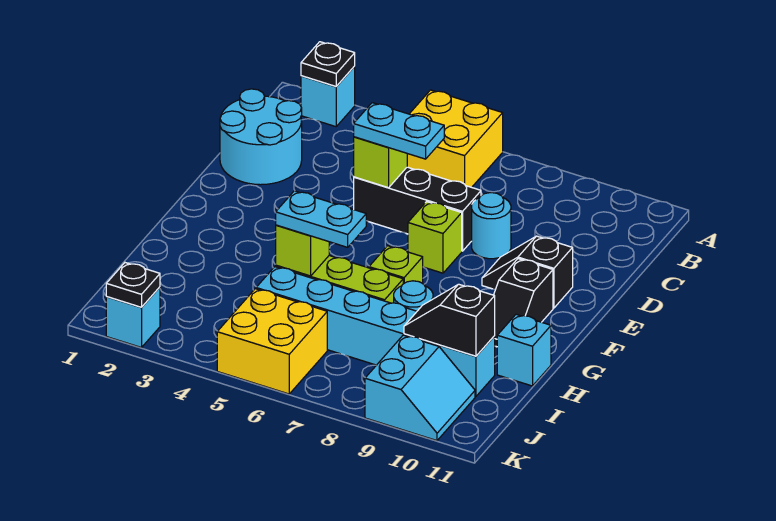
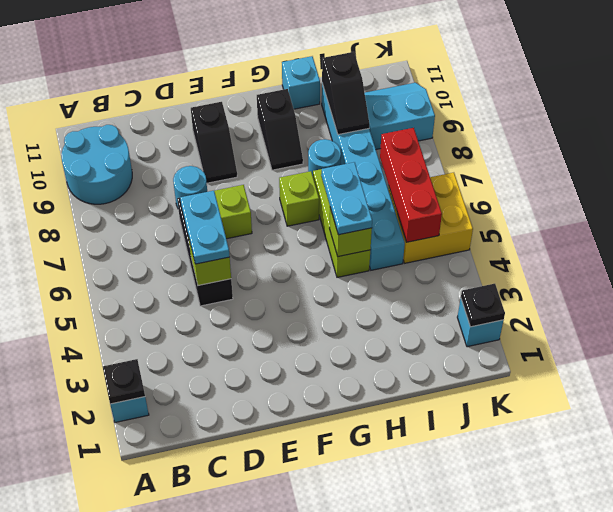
yellow 2x2 brick [407,90,503,187] -> none
cyan 2x2 round brick [220,89,302,185] -> cyan 2x2 round brick moved to [62,125,132,204]
black 1x2 slope [494,259,553,347] -> black 1x2 slope turned to [257,89,303,170]
none -> red 1x3 brick [380,128,442,242]

